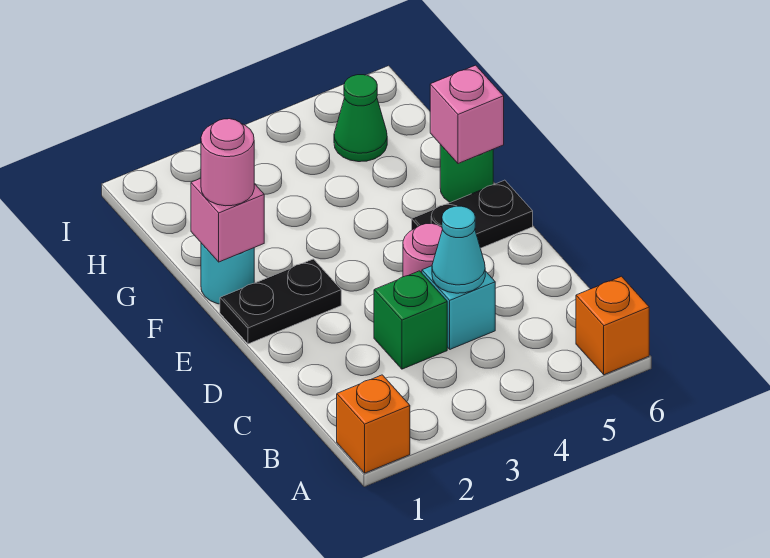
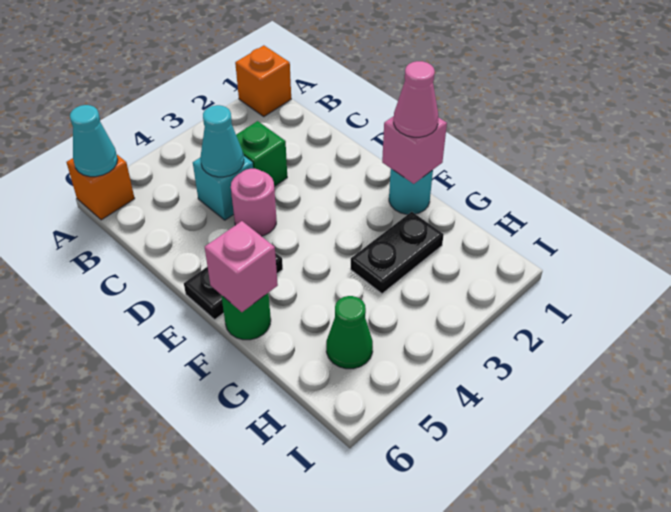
none -> cyan 1x1 cone [70,105,118,177]
black 1x2 plate [220,259,341,344] -> black 1x2 plate moved to [351,212,444,294]
pink 1x1 round brick [201,119,254,206] -> pink 1x1 cone [394,61,439,137]

